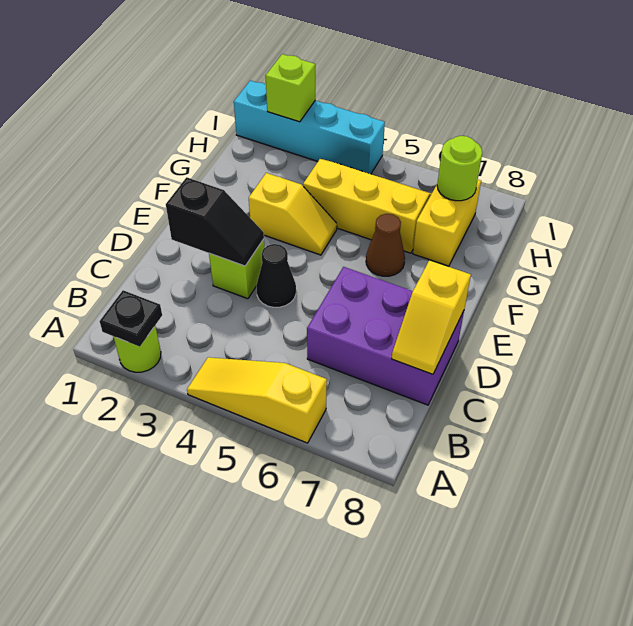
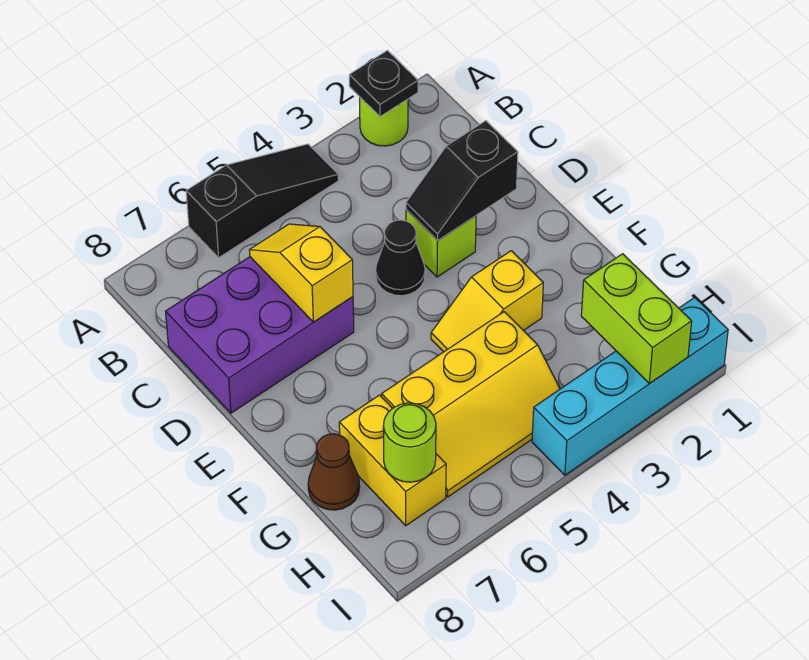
yellow 1x3 slope [187,357,327,443] -> black 1x3 slope [186,144,338,258]
yellow 1x2 slope [392,260,471,374] -> yellow 1x2 slope moved to [249,224,353,322]
brown 1x1 cone [366,214,405,276] -> brown 1x1 cone moved to [308,434,360,510]
lime 1x1 brick [265,54,315,122] -> lime 1x2 brick [581,254,692,384]

